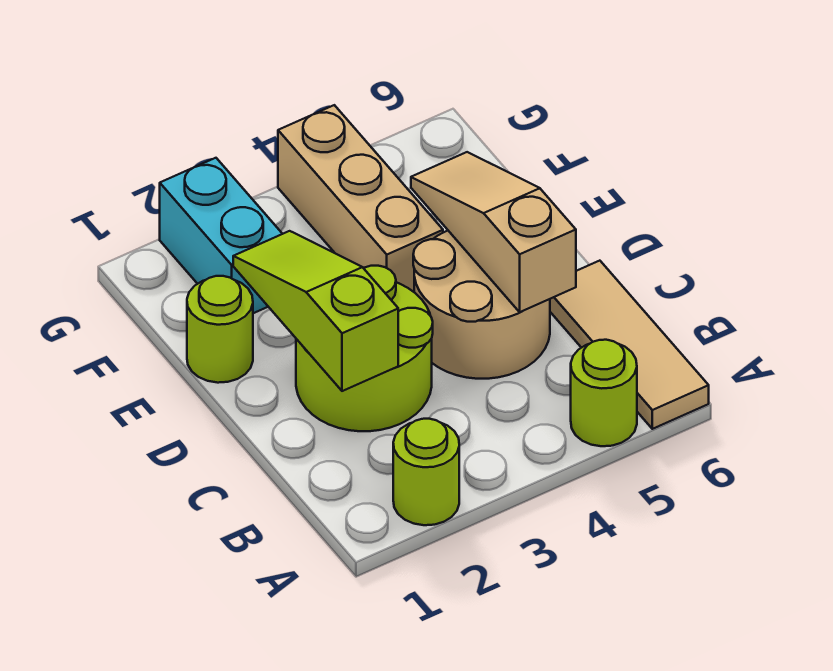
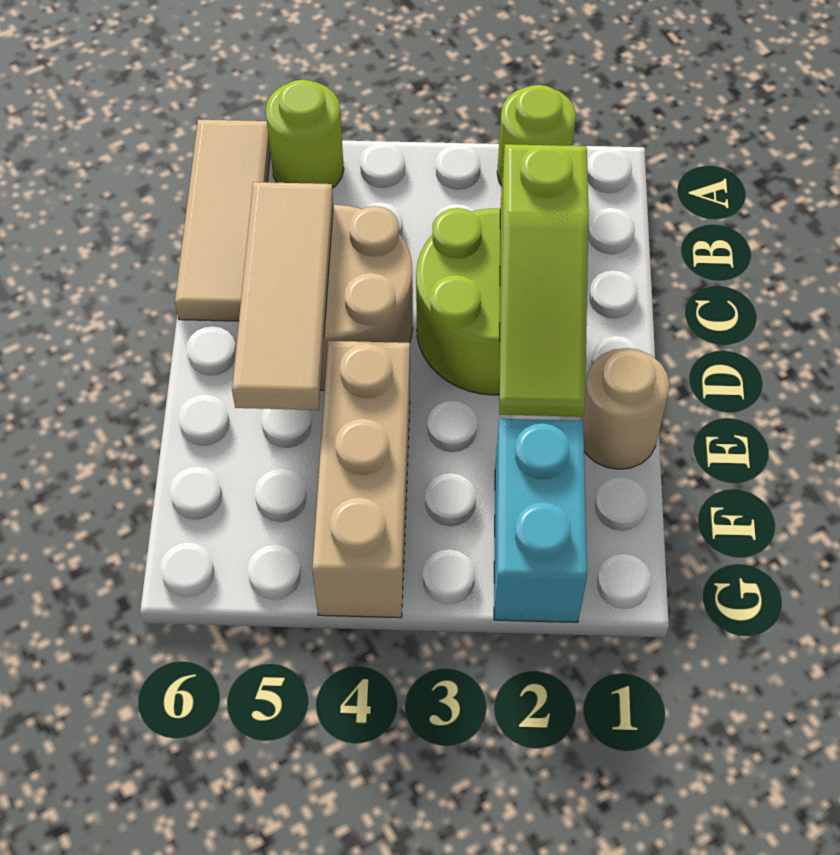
tan 1x3 slope [411,152,576,312] -> tan 1x3 tile [232,182,333,410]
lime 1x1 round brick [187,276,253,383] -> tan 1x1 round brick [580,348,670,469]

